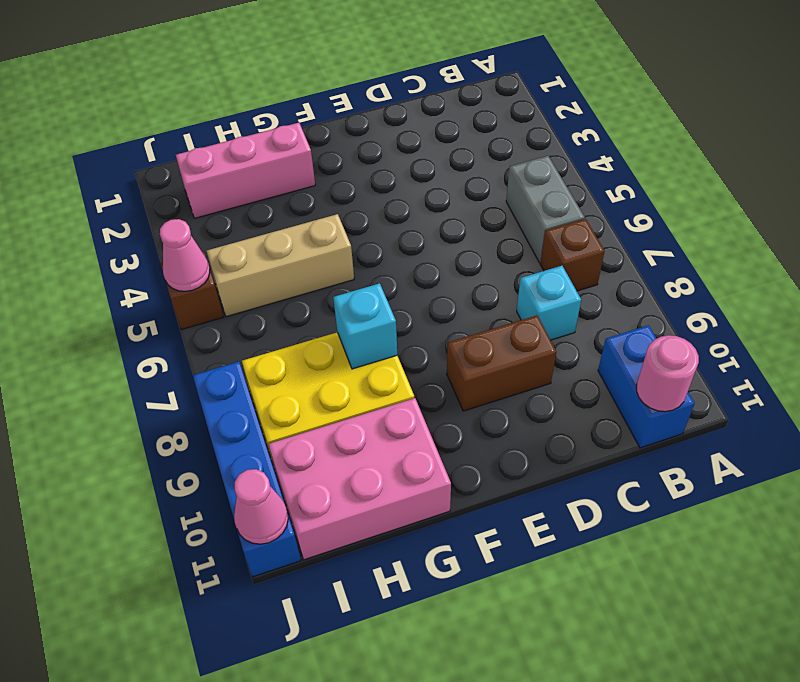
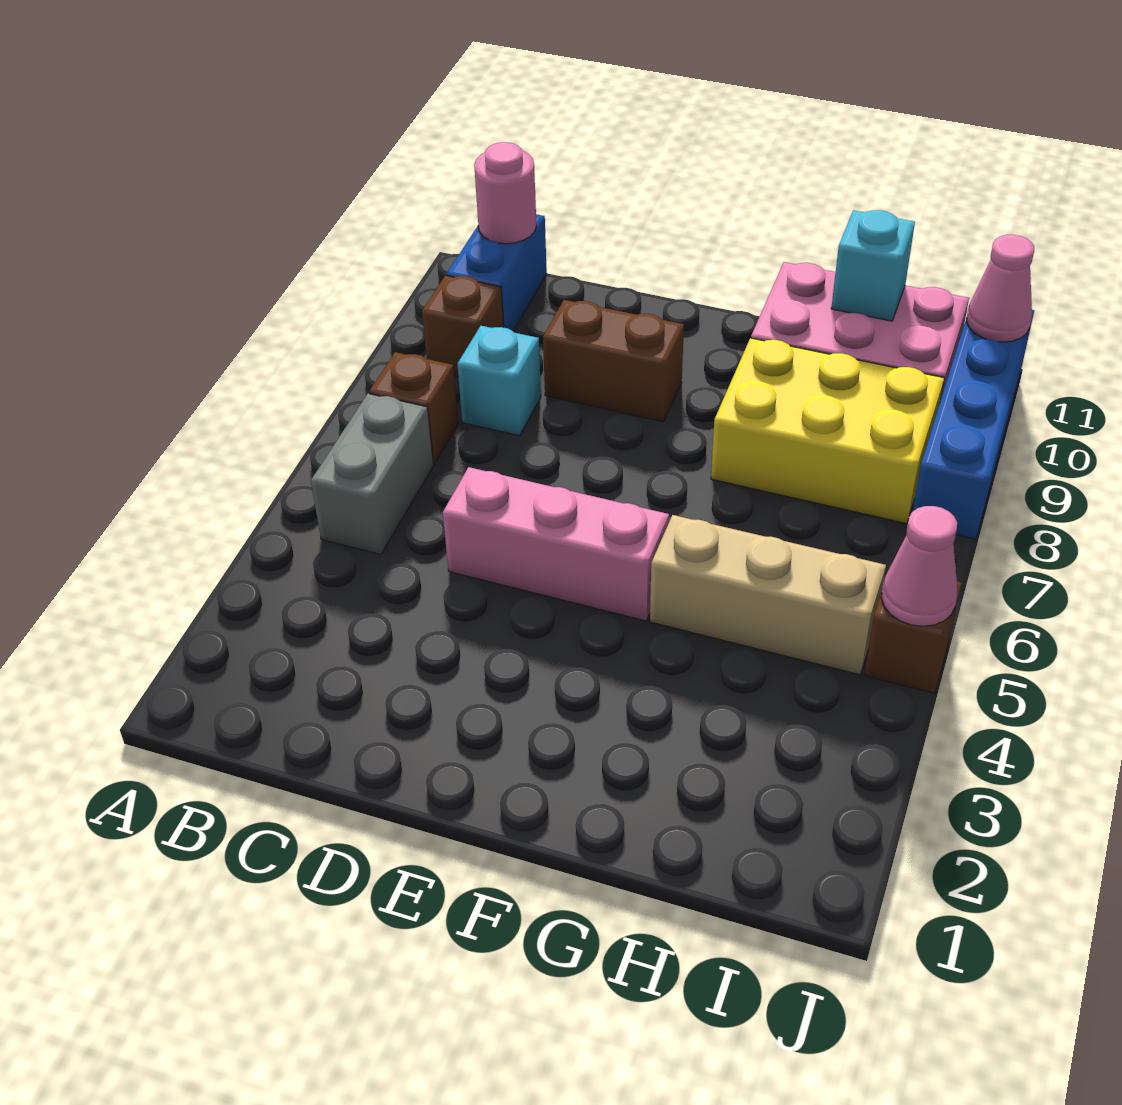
none -> brown 1x1 brick [422,276,503,376]
pink 1x3 brick [176,123,315,218] -> pink 1x3 brick moved to [443,467,669,621]
cyan 1x1 brick [333,283,397,369] -> cyan 1x1 brick moved to [831,210,915,321]

